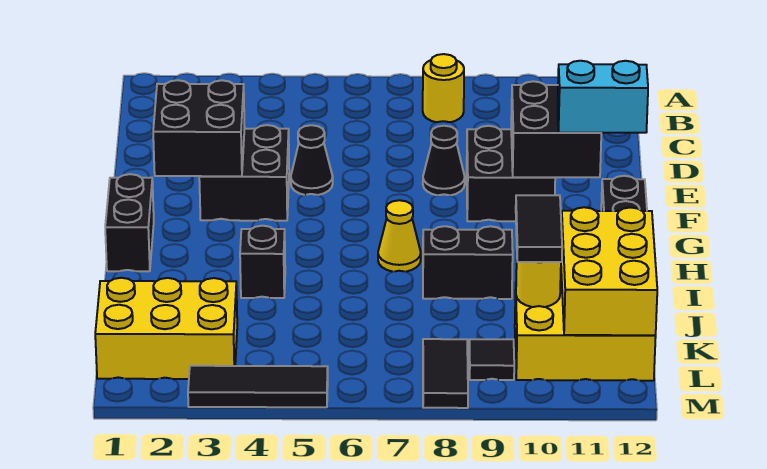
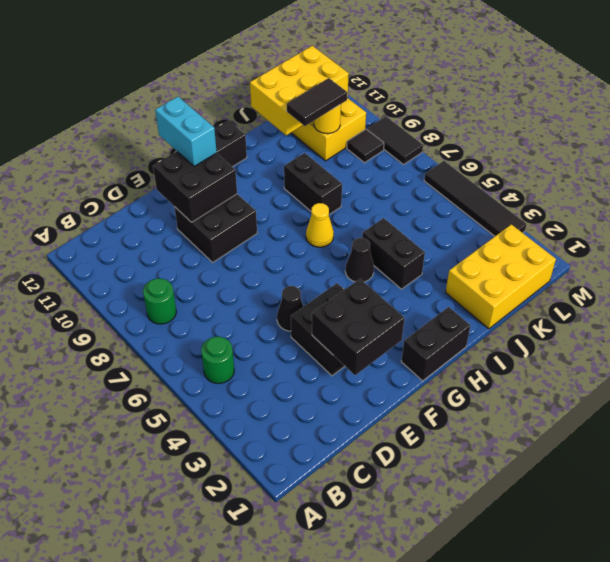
none -> green 1x1 round brick [201,337,234,383]
yellow 1x1 round brick [423,54,464,122] -> green 1x1 round brick [143,278,176,324]
black 1x1 cone [423,126,465,195] -> black 1x1 cone moved to [345,238,374,282]
black 1x1 brick [240,226,285,298] -> black 1x2 brick [362,218,425,289]
yellow 2x3 brick [95,278,237,379] -> yellow 2x3 brick turned to [446,224,556,329]
black 1x2 tile [423,339,468,408] -> black 1x2 tile turned to [367,117,423,164]
black 1x3 tile [188,366,328,407] -> black 1x4 tile [424,161,527,236]

